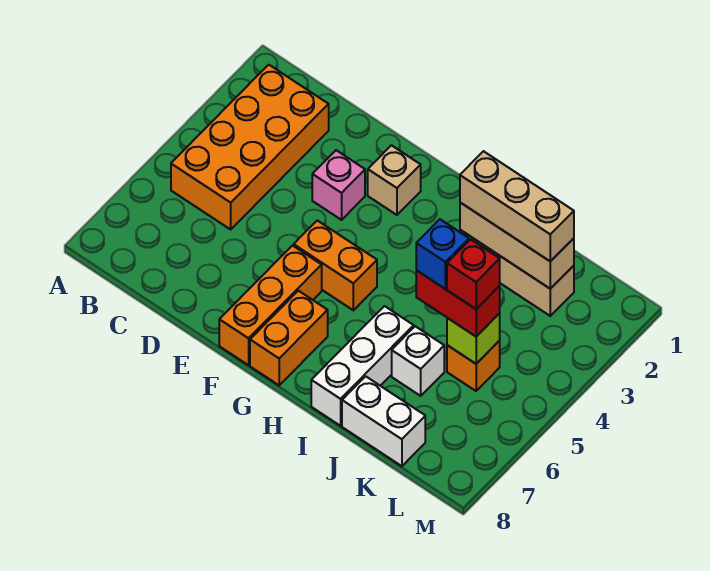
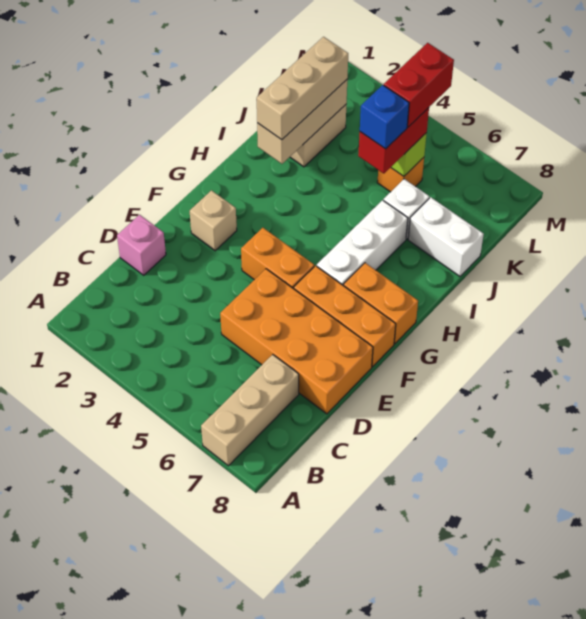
none -> tan 1x3 brick [201,355,299,466]
orange 2x4 brick [171,65,329,229] -> orange 2x4 brick moved to [220,269,373,414]
pink 1x1 brick [312,150,365,220] -> pink 1x1 brick moved to [117,215,166,275]
orange 1x2 brick [294,221,377,310] -> orange 1x2 brick turned to [241,228,314,289]
white 1x3 brick [311,306,414,426] -> white 1x3 brick turned to [317,200,408,285]
white 1x2 brick [342,376,425,466] -> white 1x2 brick turned to [408,197,484,276]
red 1x1 brick [447,239,500,309] -> red 1x2 brick [384,43,454,127]

